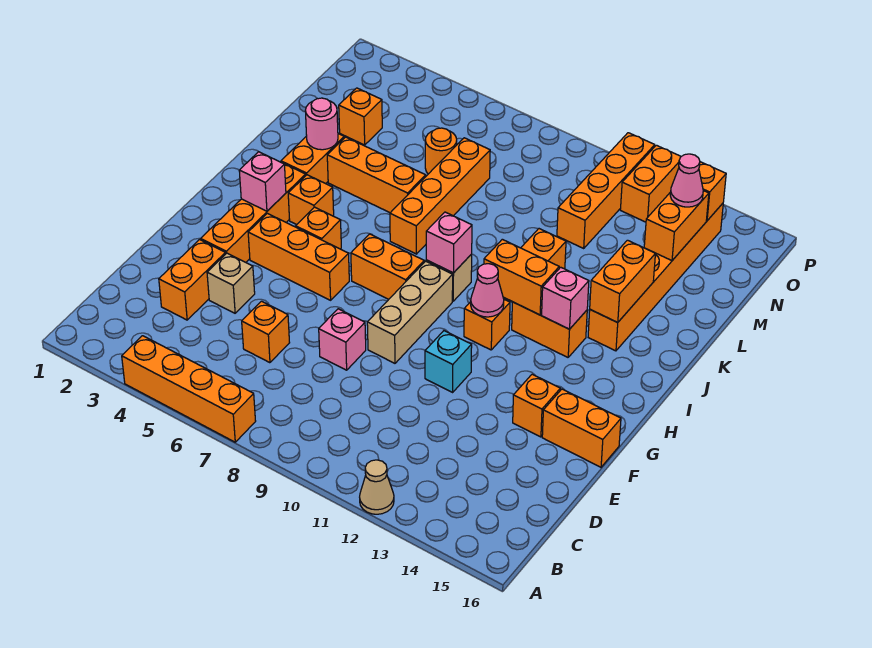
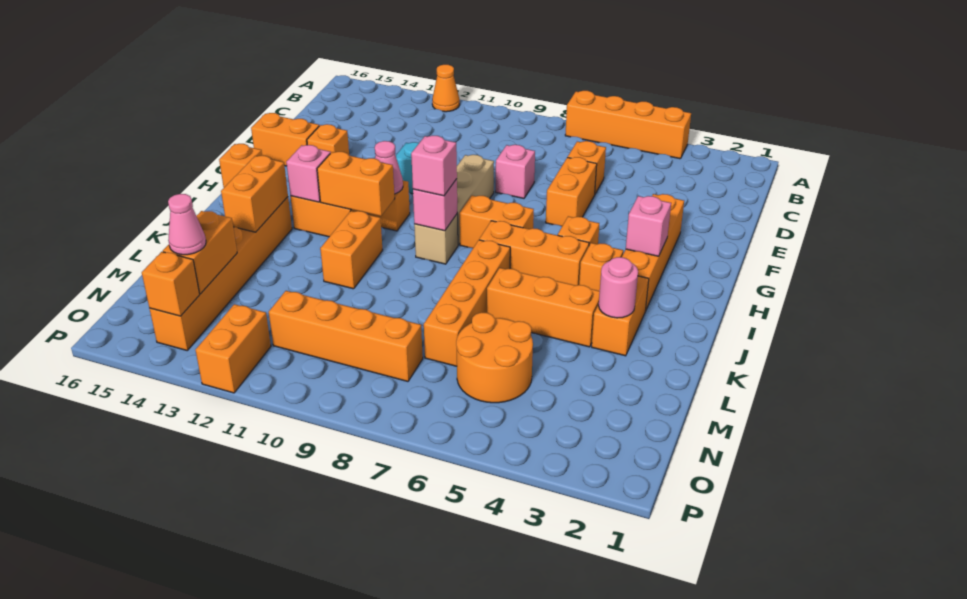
tan 1x1 cone [360,460,394,514] -> orange 1x1 cone [432,65,460,112]
orange 1x2 brick [159,240,226,320] -> orange 1x2 brick moved to [546,157,597,226]
tan 1x1 brick [207,253,255,313] -> none
orange 1x3 brick [248,214,349,300] -> orange 1x3 brick moved to [479,221,589,286]
none -> pink 1x1 brick [411,136,457,196]
orange 1x1 brick [339,88,382,145] -> orange 1x1 brick moved to [219,144,262,187]
orange 1x1 round brick [425,128,457,174] -> orange 2x2 round brick [456,312,533,403]
orange 1x4 brick [557,133,655,248] -> orange 1x4 brick turned to [269,291,423,381]

